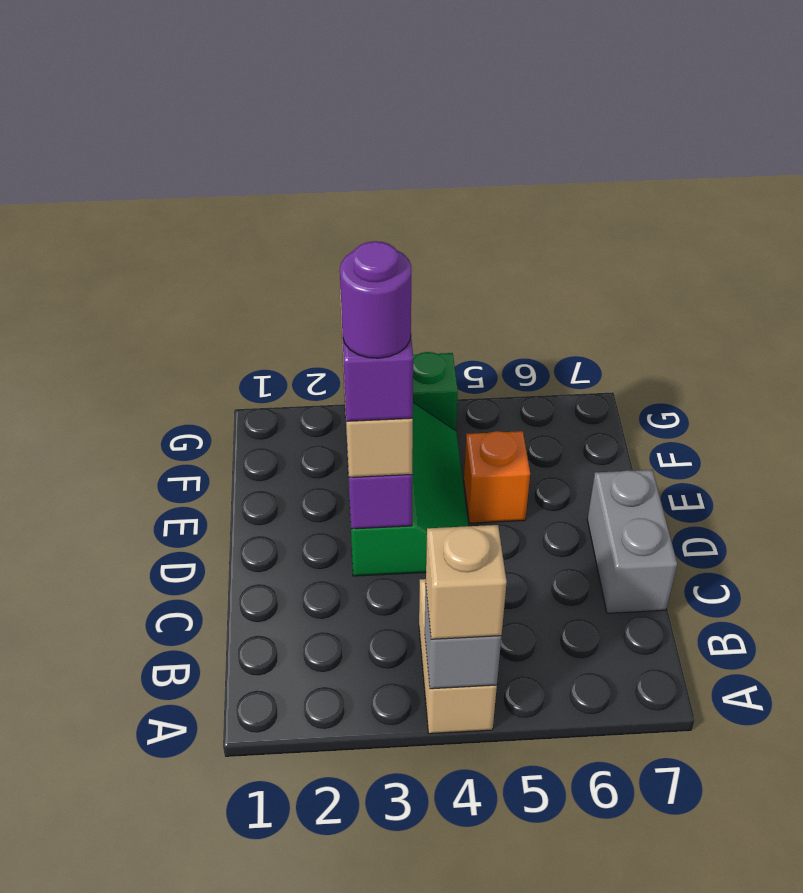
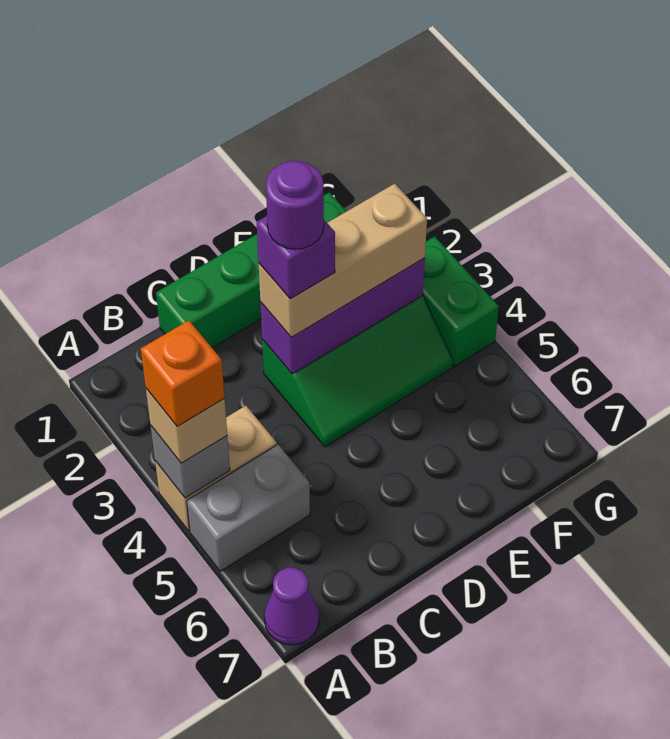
none -> purple 1x1 cone [264,568,319,645]
none -> green 1x4 brick [156,192,347,348]
grey 1x2 brick [587,470,677,613] -> grey 1x2 brick moved to [187,445,310,571]
orange 1x1 brick [464,431,530,523] -> orange 1x1 brick moved to [141,320,225,427]

